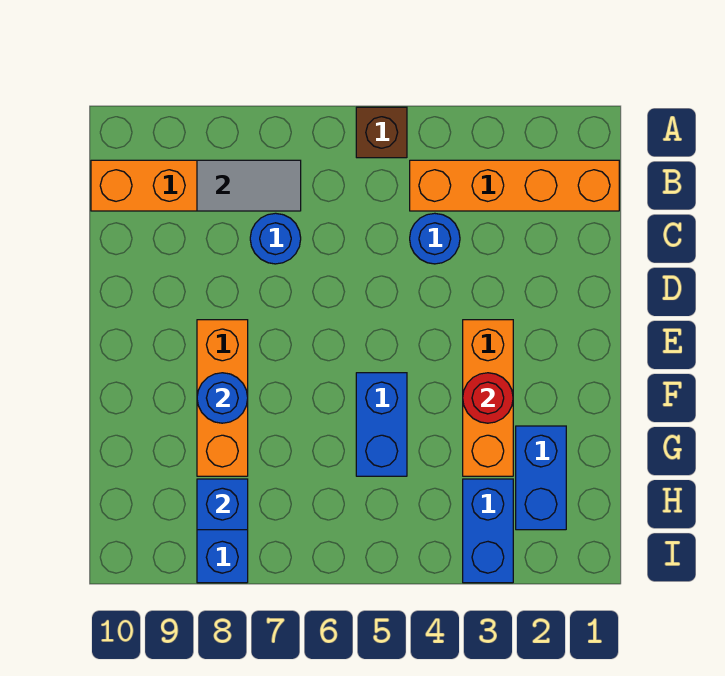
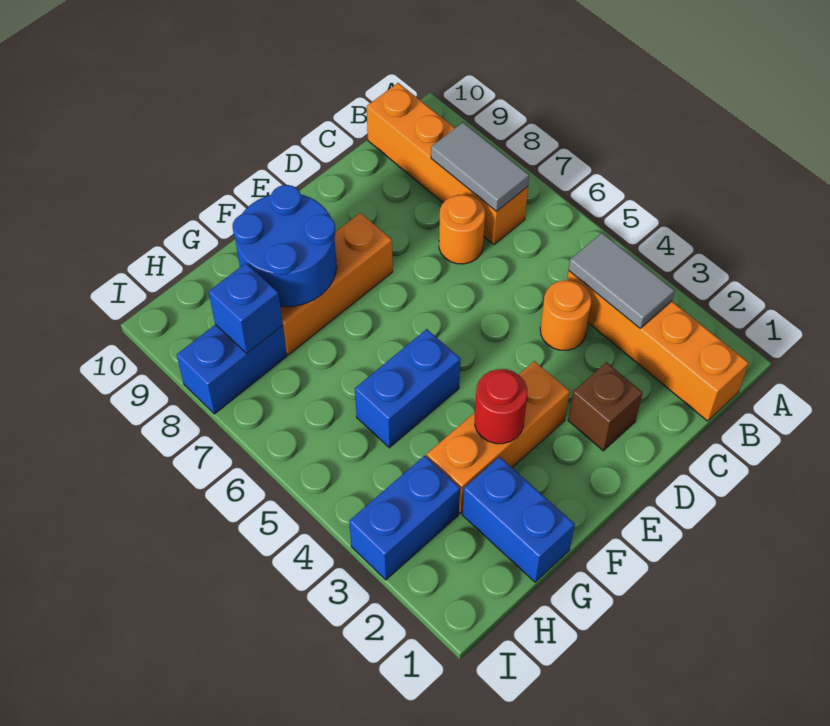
brown 1x1 brick [356,107,407,158] -> brown 1x1 brick moved to [568,362,643,451]
none -> grey 1x2 tile [569,233,675,328]
blue 1x1 round brick [410,213,460,264] -> orange 1x1 round brick [540,280,591,350]
blue 1x1 round brick [250,213,301,264] -> orange 1x1 round brick [439,195,485,264]
blue 1x1 round brick [197,373,248,423] -> blue 2x2 round brick [232,185,337,307]
blue 1x2 brick [516,426,566,530] -> blue 1x2 brick turned to [462,457,575,582]

